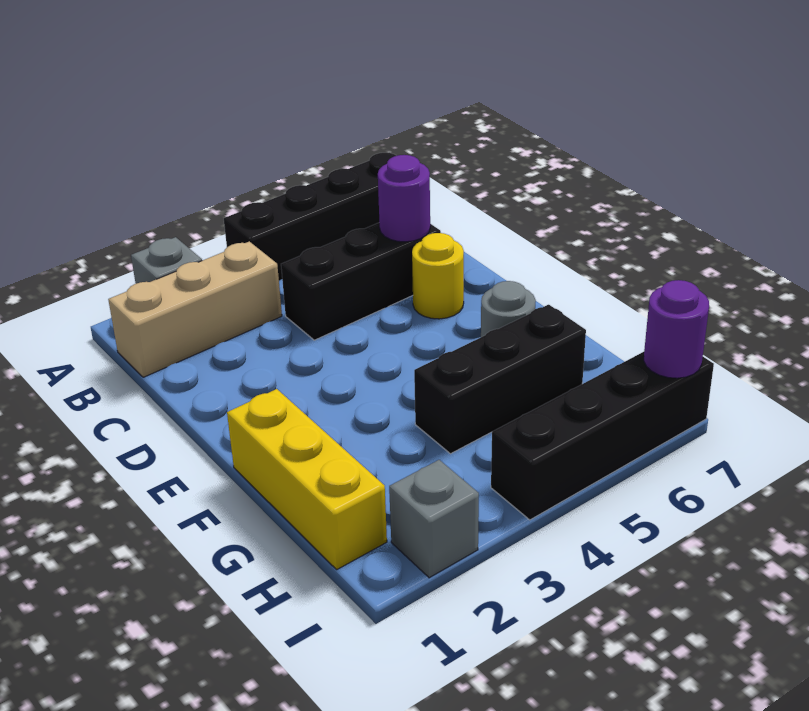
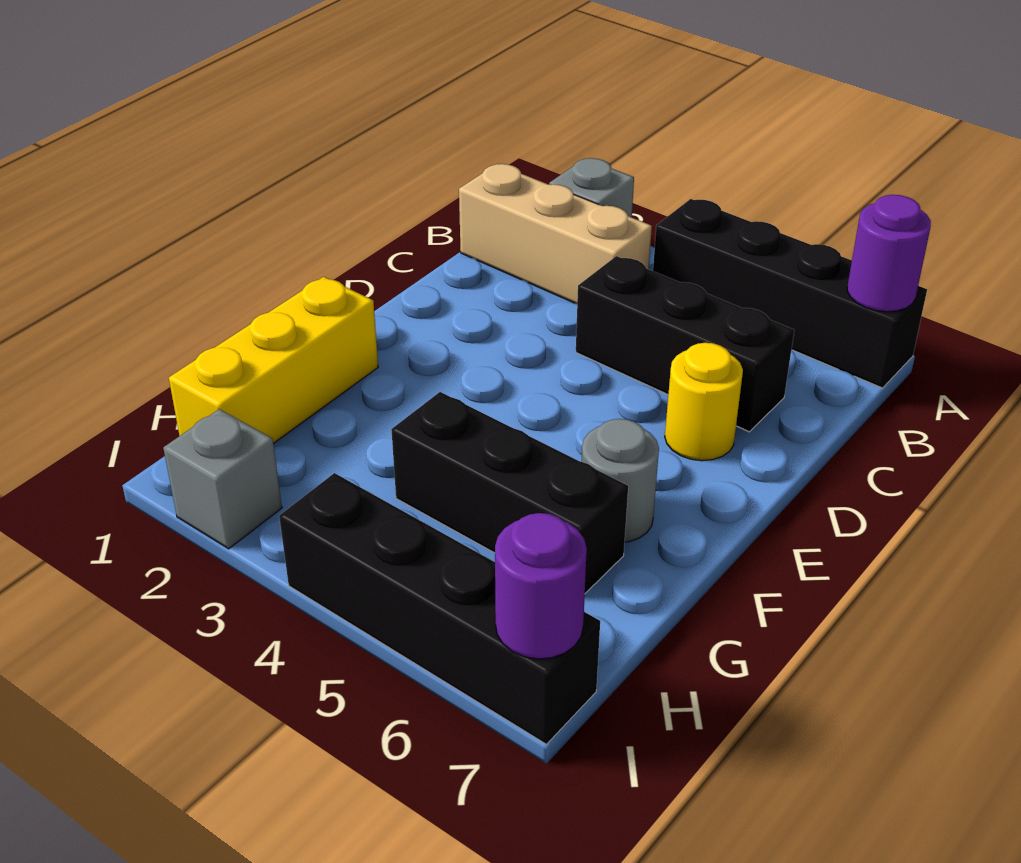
purple 1x1 round brick [378,155,430,242] -> purple 1x1 round brick moved to [847,195,931,312]

